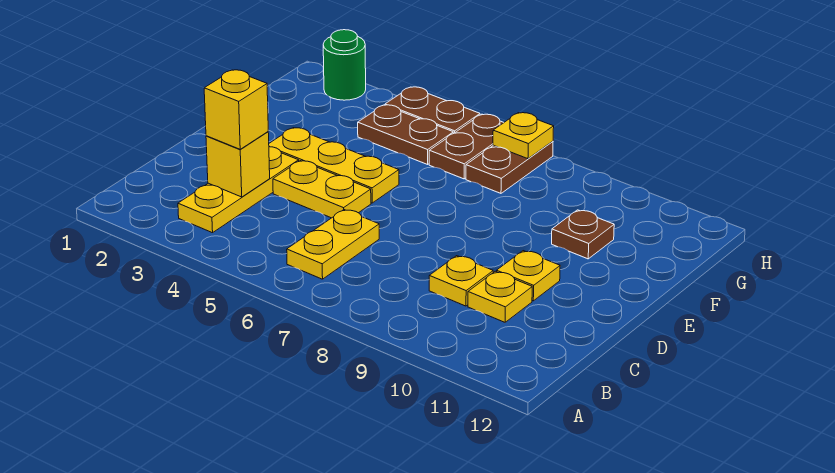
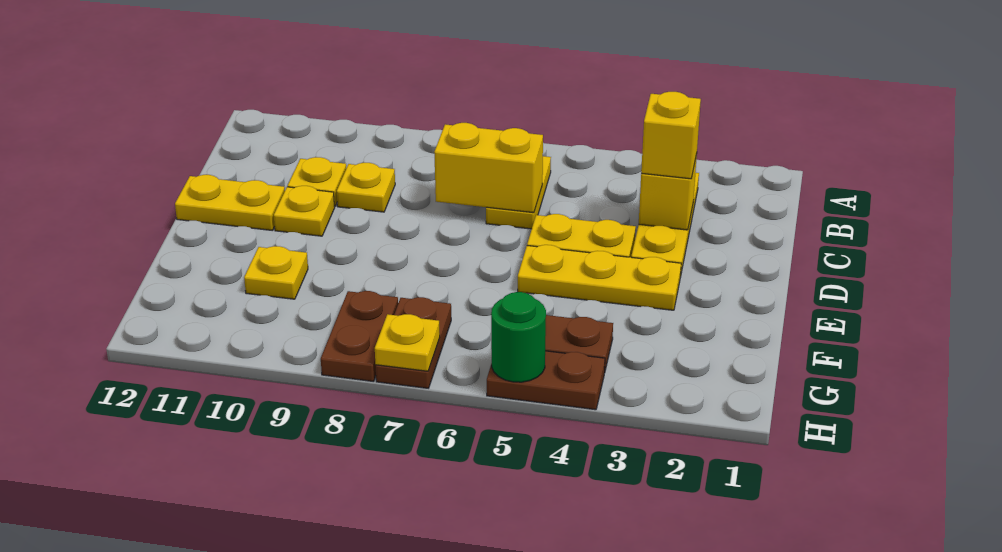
none -> yellow 1x2 brick [434,123,543,213]
none -> yellow 1x2 plate [175,175,285,230]
brown 1x1 plate [552,210,614,259] -> yellow 1x1 plate [244,246,308,299]
brown 1x2 plate [429,114,504,179] -> brown 1x2 plate moved to [321,291,398,382]
green 1x1 round brick [323,30,366,100] -> green 1x1 round brick moved to [491,292,546,382]

